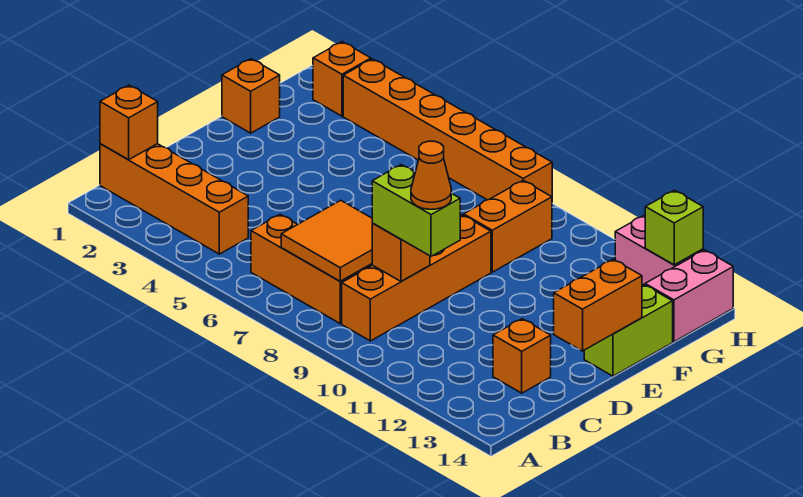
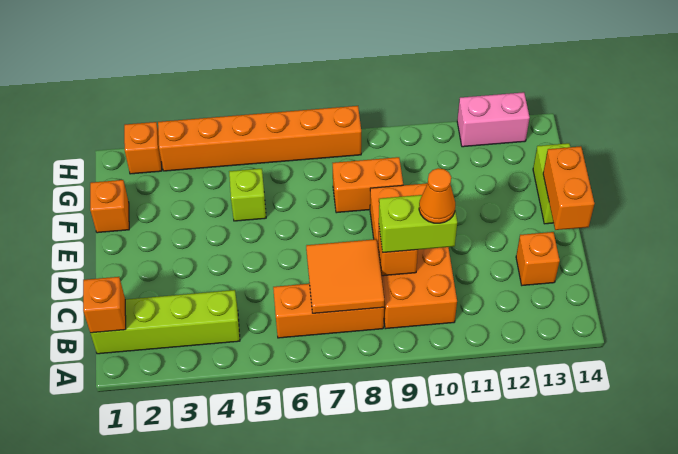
orange 1x4 brick [100,144,248,254] -> lime 1x4 brick [90,290,240,354]
orange 1x4 brick [342,215,491,341] -> orange 2x4 brick [370,183,457,329]
orange 1x2 brick [464,180,552,272] -> orange 1x2 brick turned to [333,157,403,213]
pink 1x2 brick [645,250,733,342] -> none
lime 1x1 brick [645,190,703,265] -> lime 1x1 brick moved to [229,169,266,221]

